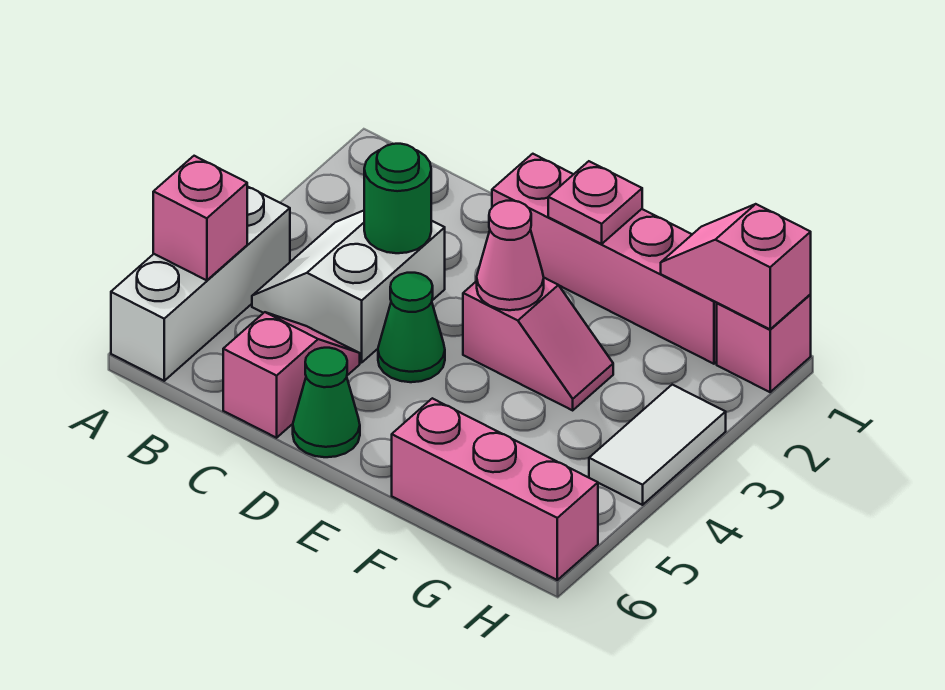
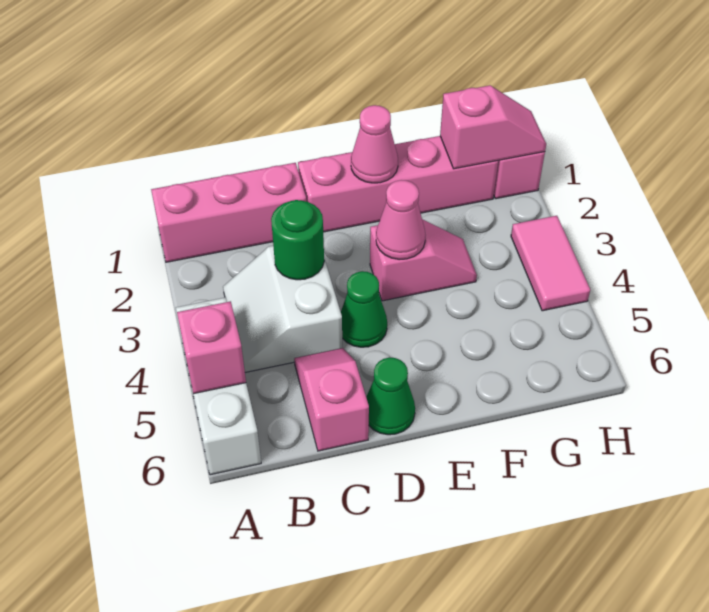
pink 1x1 plate [548,161,642,244] -> pink 1x1 cone [351,105,398,183]
pink 1x3 brick [392,398,598,580] -> pink 1x3 brick moved to [151,163,306,262]
pink 1x2 slope [661,204,811,329] -> pink 1x2 slope turned to [440,85,546,169]
white 1x2 tile [589,385,726,505] -> pink 1x2 tile [511,216,590,311]

